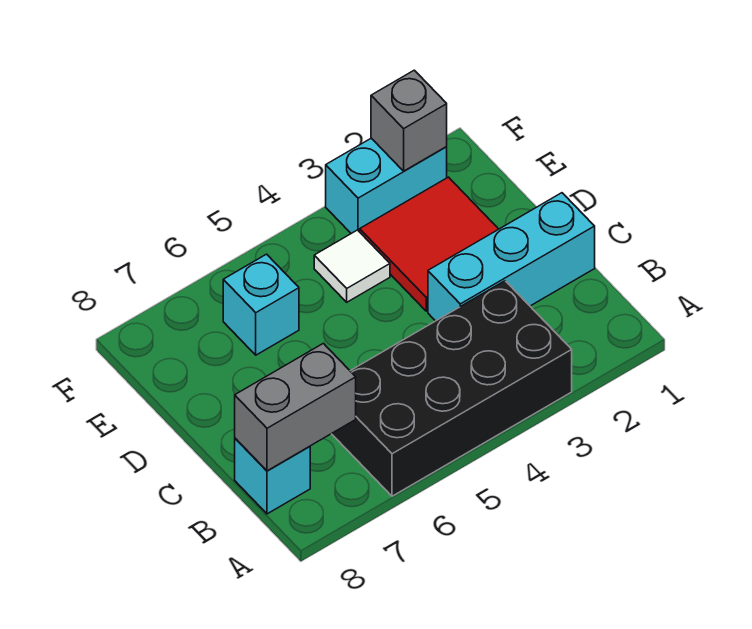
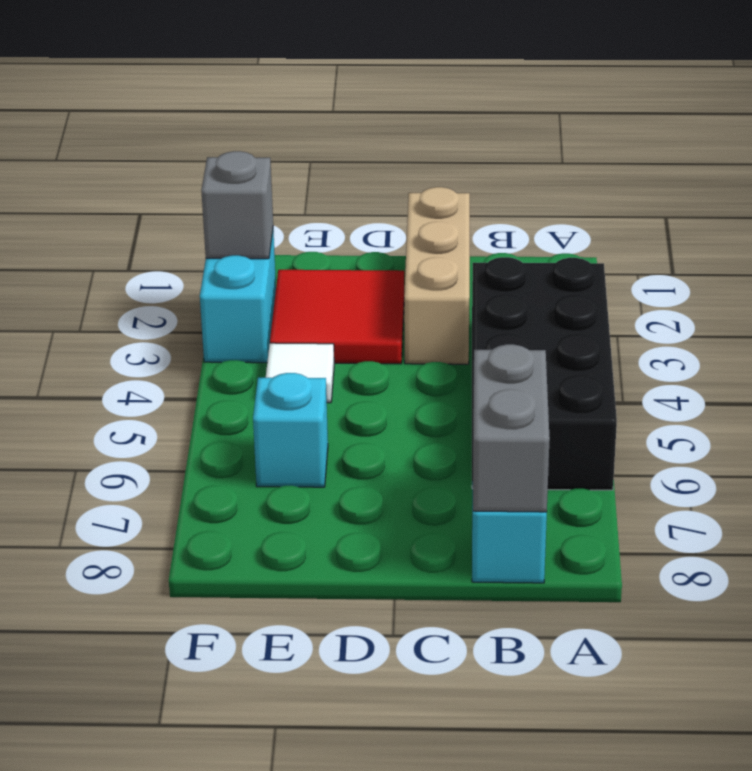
cyan 1x3 brick [428,193,595,321] -> tan 1x3 brick [404,187,470,364]

